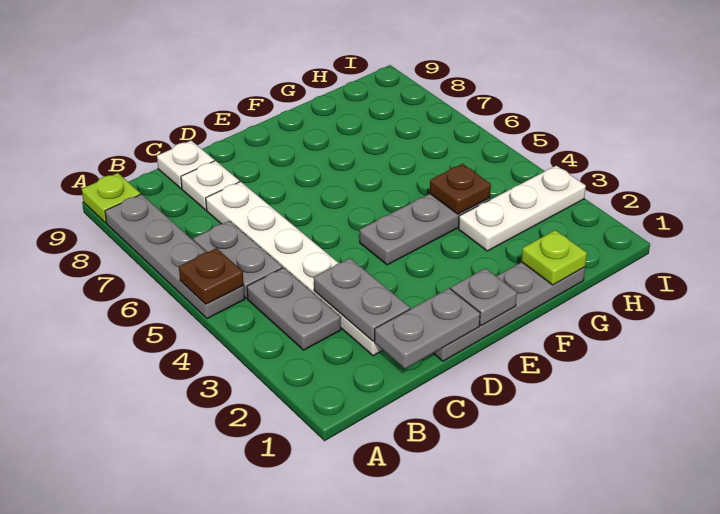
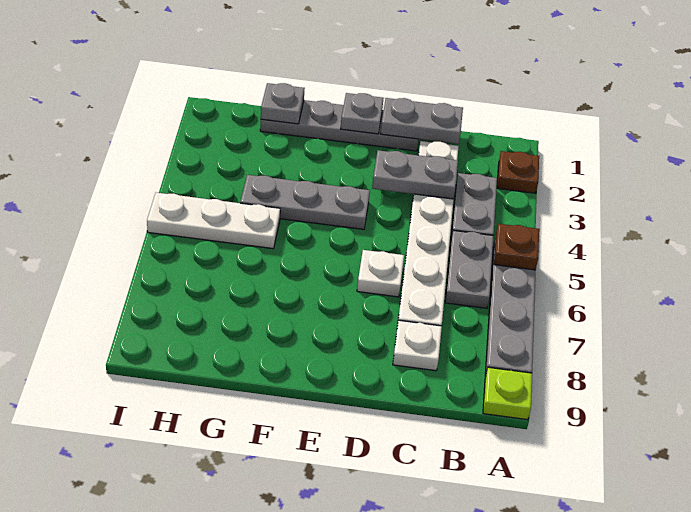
grey 1x2 plate [314,258,410,341] -> grey 1x2 plate turned to [372,150,458,199]
white 1x1 plate [157,141,214,189] -> white 1x1 plate moved to [357,250,404,297]
lime 1x1 plate [521,230,587,285] -> grey 1x1 plate [261,83,305,124]
white 1x3 plate [459,166,586,251] -> white 1x3 plate moved to [147,193,280,249]
brown 1x1 plate [430,164,491,214] -> brown 1x1 plate moved to [497,151,539,193]

